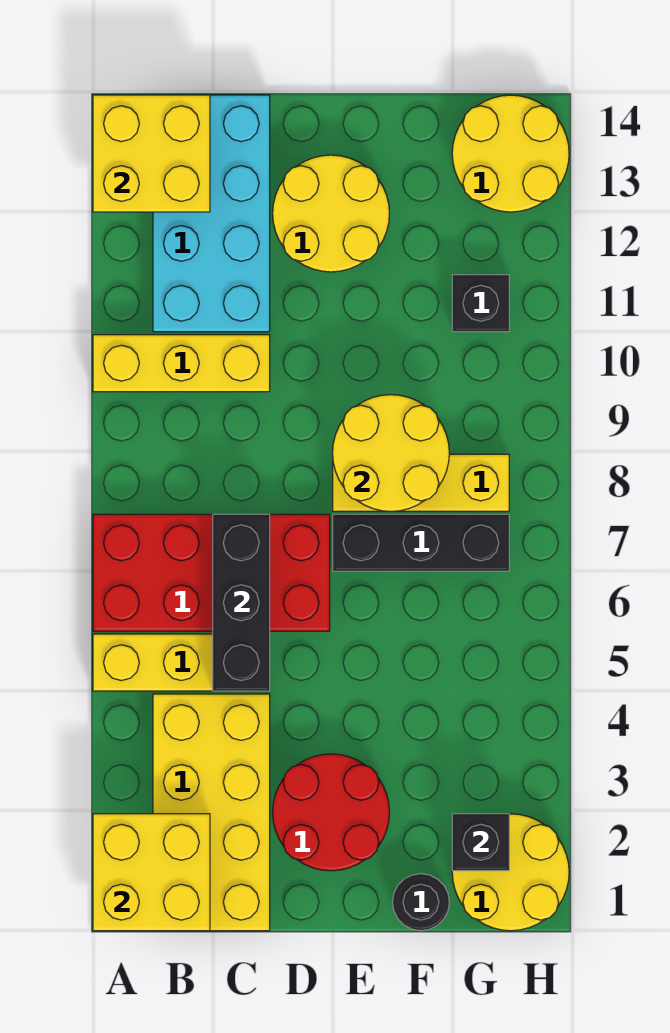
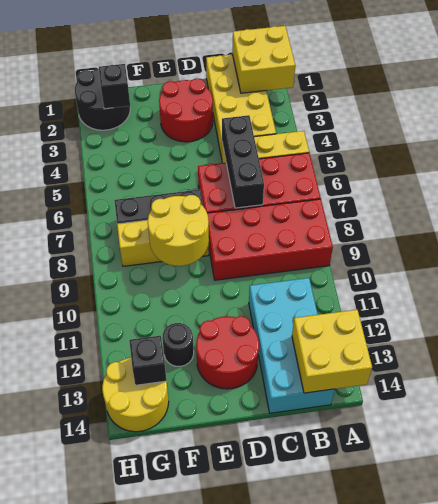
none -> red 2x4 brick [207,199,333,280]
yellow 1x3 brick [93,335,270,392] -> none
yellow 2x2 round brick [273,155,390,272] -> red 2x2 round brick [196,316,259,389]
black 1x1 round brick [392,874,449,931] -> black 1x1 round brick moved to [162,323,194,366]
yellow 2x2 round brick [452,814,569,931] -> black 2x2 round brick [75,69,130,130]
black 1x1 brick [452,275,509,332] -> black 1x1 brick moved to [129,336,166,385]

